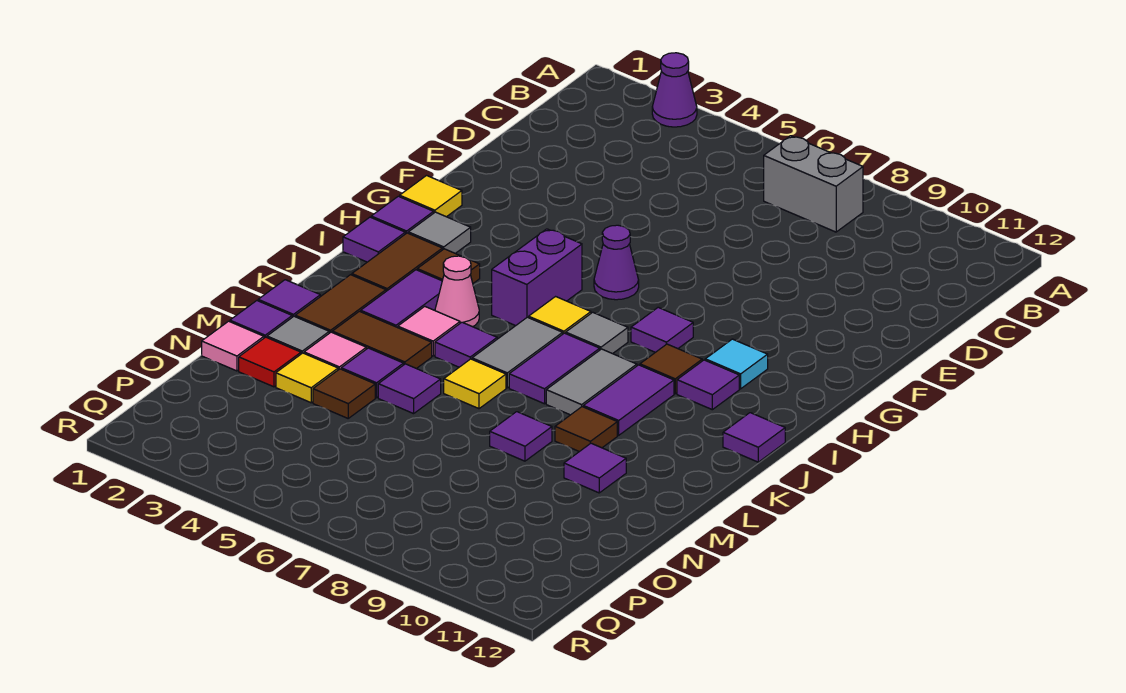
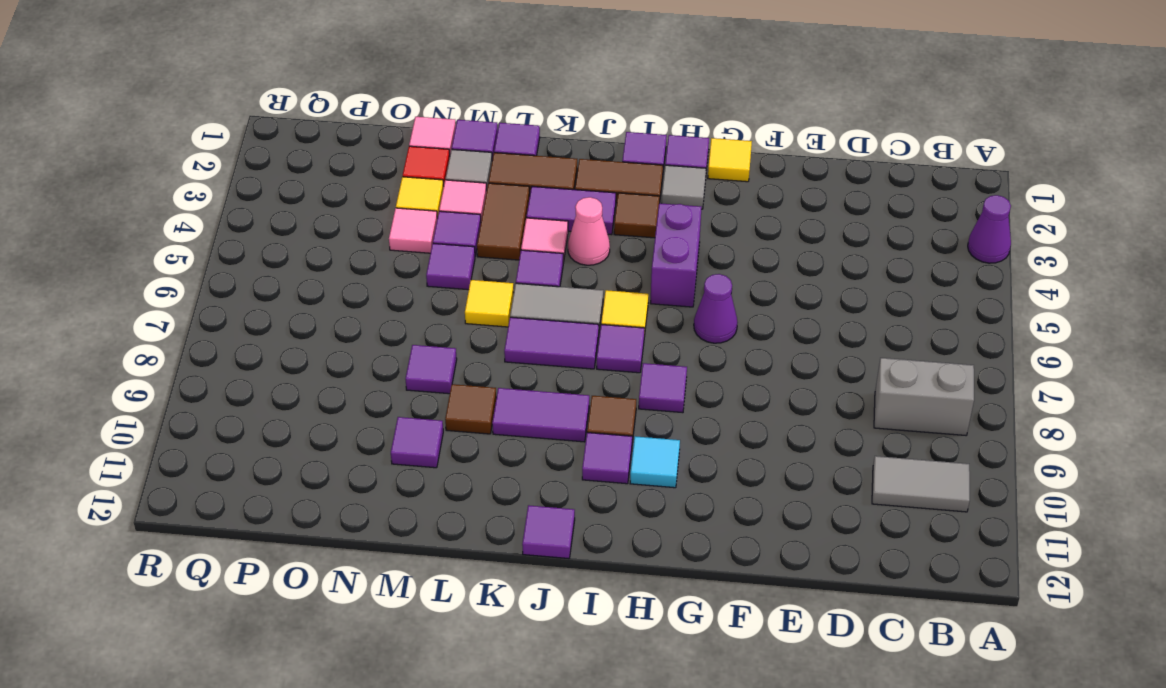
grey 1x2 brick [764,136,863,232] -> grey 1x2 brick turned to [874,358,974,435]
purple 1x2 brick [492,229,582,326] -> purple 1x2 brick turned to [650,203,702,307]
grey 1x1 tile [566,312,628,354] -> purple 1x1 tile [597,324,645,373]
grey 1x2 tile [546,349,637,415] -> grey 1x2 tile moved to [872,456,970,512]
brown 1x1 tile [313,369,375,418] -> pink 1x1 tile [389,208,437,253]

